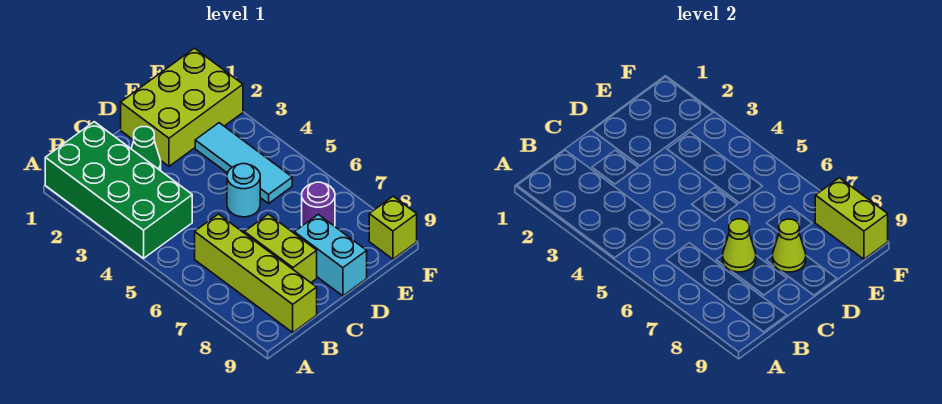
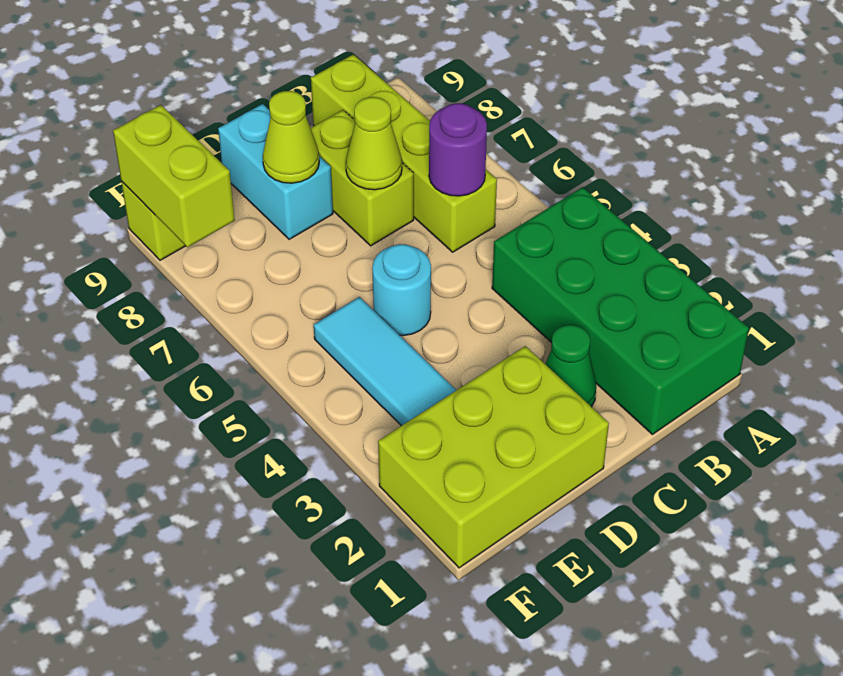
purple 1x1 round brick [302,182,335,226] -> purple 1x1 round brick moved to [429,103,487,196]

